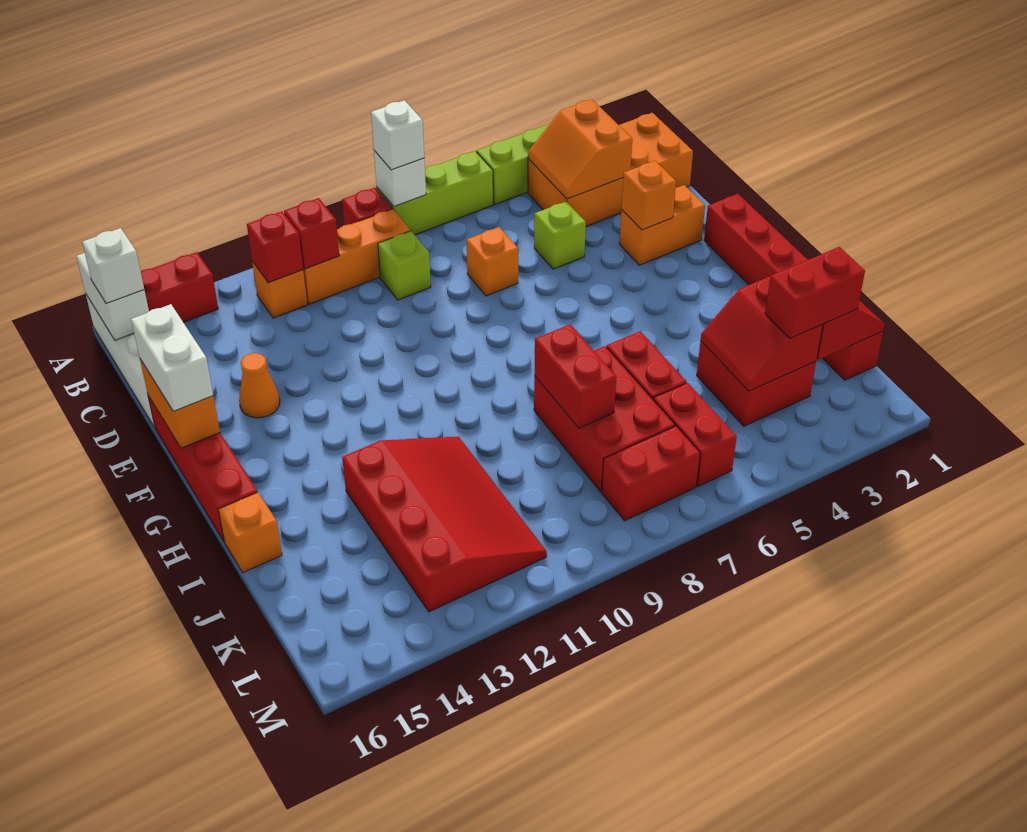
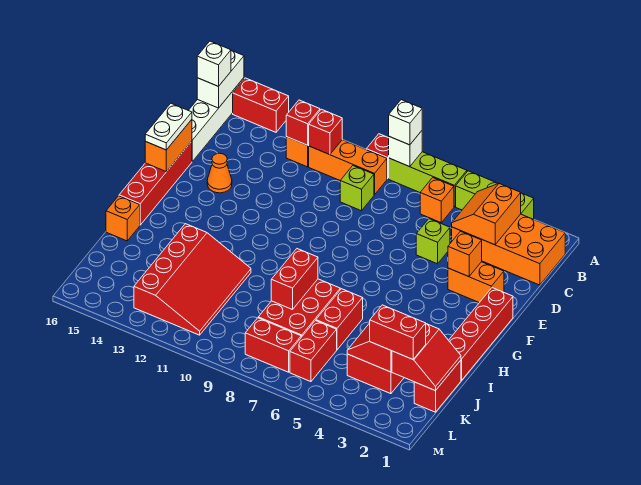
orange 1x1 brick [467,227,518,296] -> orange 1x1 brick moved to [420,178,454,222]
white 1x2 brick [131,304,213,411] -> white 1x2 plate [145,103,192,150]

